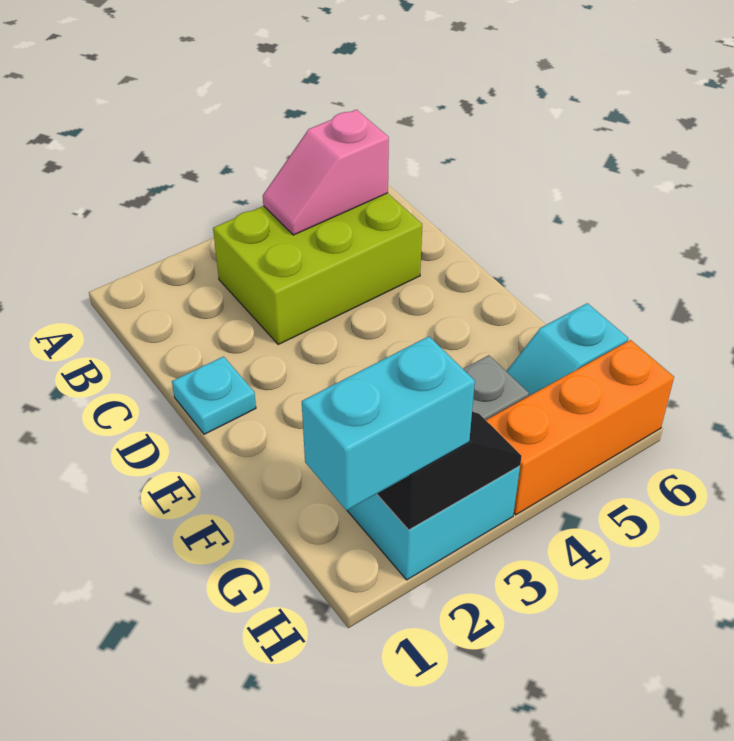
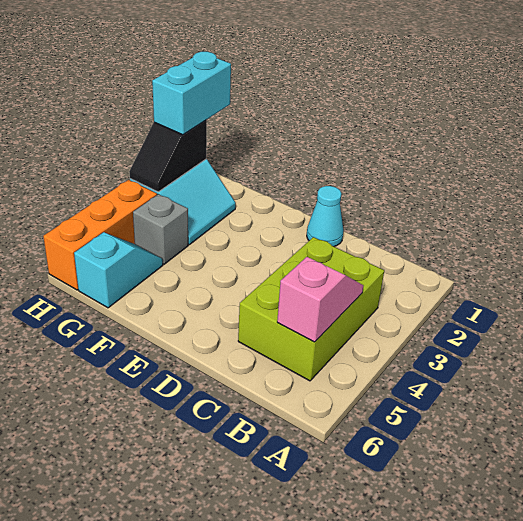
cyan 1x1 plate [172,357,256,434] -> cyan 1x1 cone [307,186,344,246]

